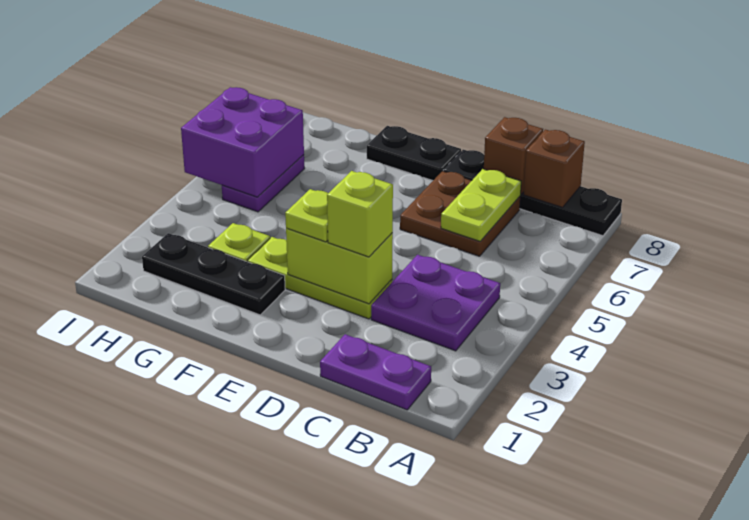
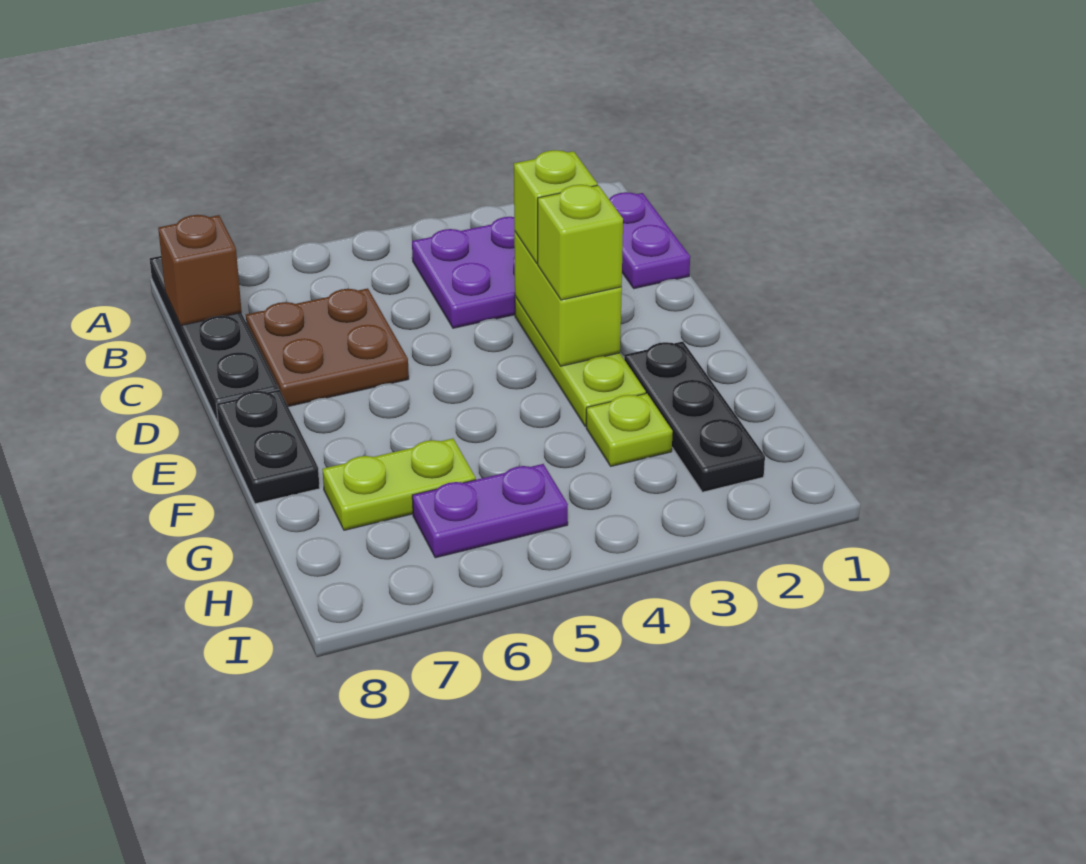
lime 1x2 plate [441,169,521,241] -> lime 1x2 plate moved to [322,438,476,530]
brown 1x1 brick [484,117,543,194] -> none
lime 1x1 plate [285,189,328,242] -> lime 1x1 brick [538,185,623,300]
purple 2x2 brick [181,87,304,197] -> none

